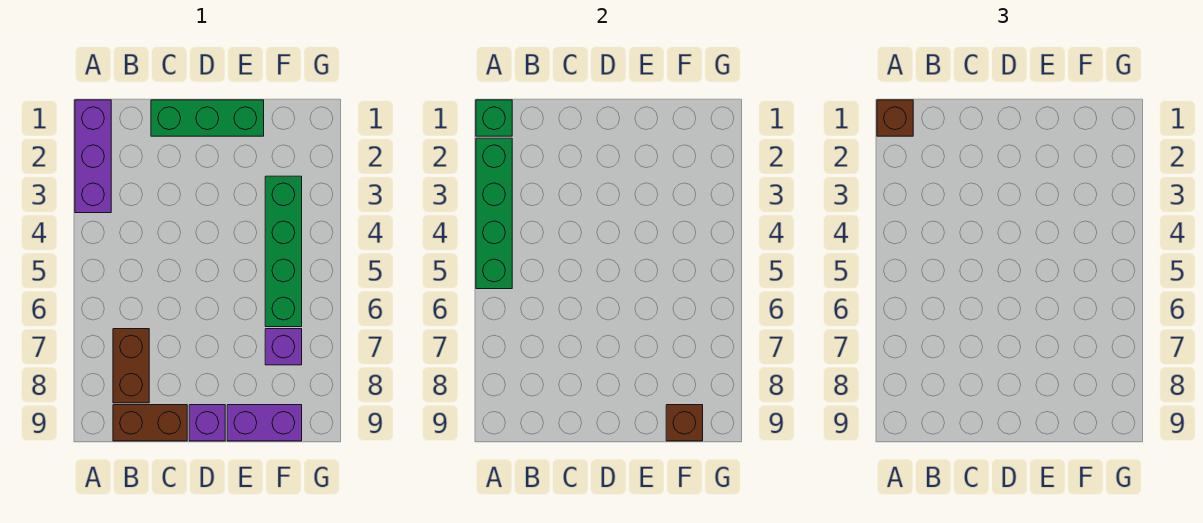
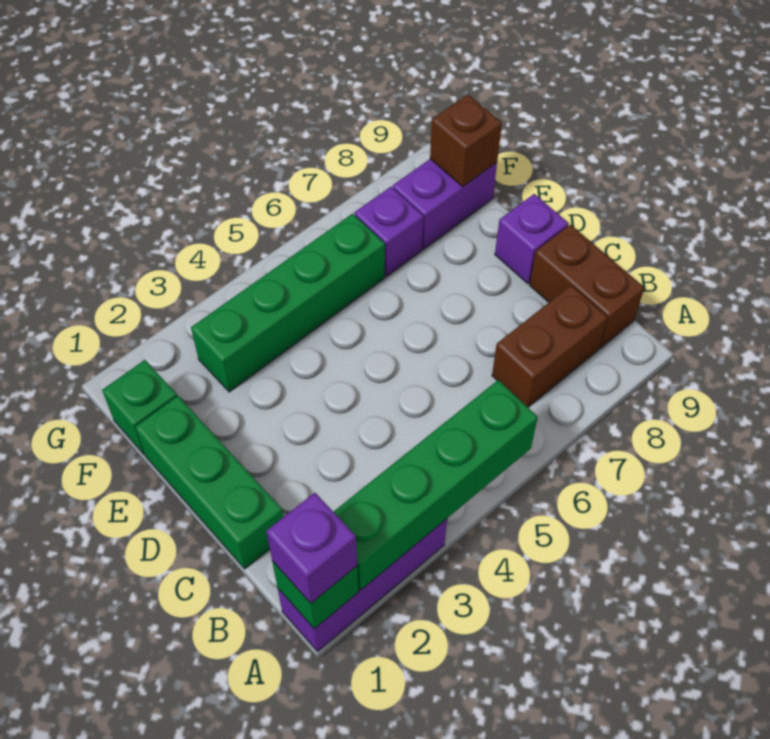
brown 1x1 brick [877,100,913,136] -> purple 1x1 brick [266,493,357,603]
purple 1x2 brick [227,405,302,441] -> purple 1x2 brick turned to [393,159,497,249]
none -> green 1x1 brick [102,360,177,454]

